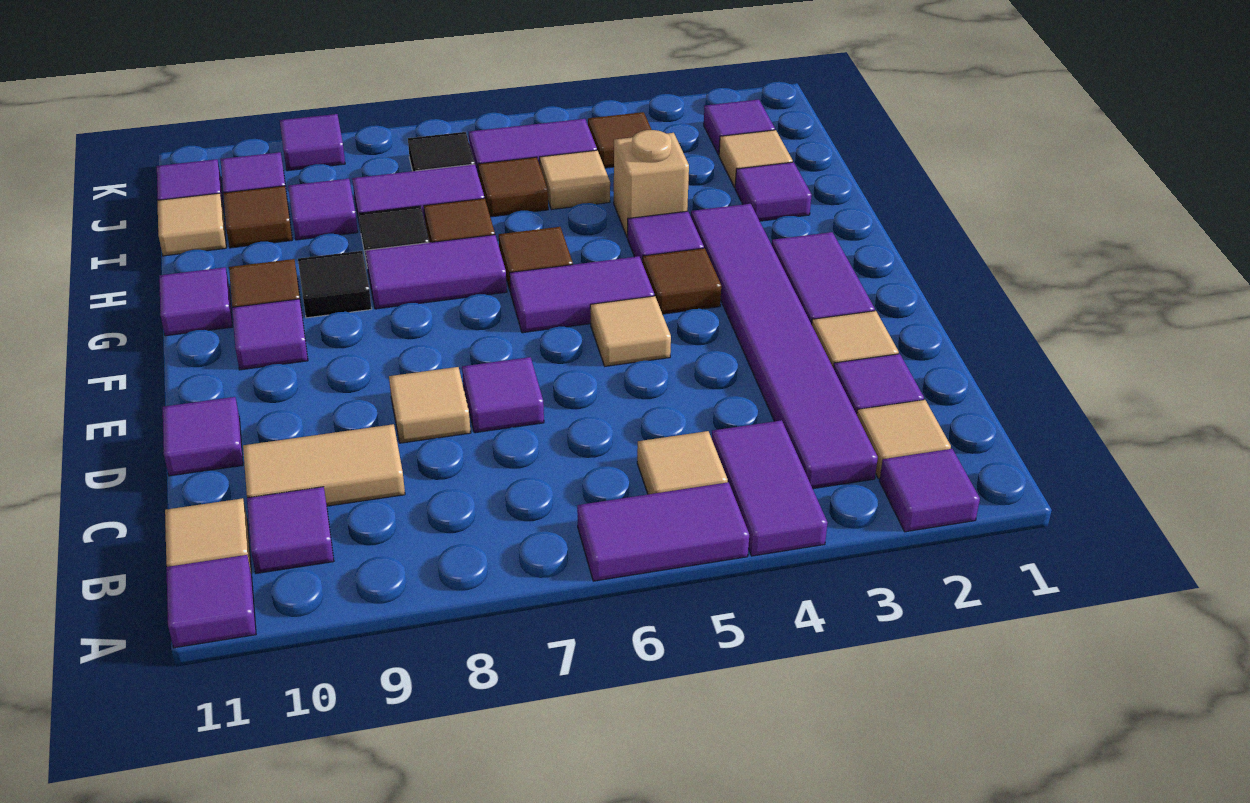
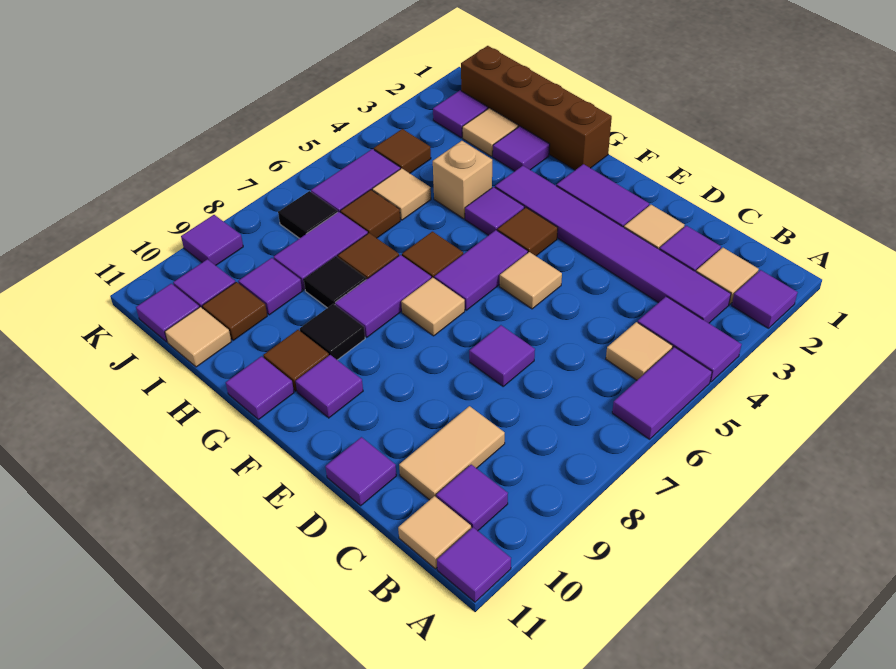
tan 1x1 tile [389,367,471,443] -> tan 1x1 tile moved to [401,278,465,336]
none -> brown 1x4 brick [461,46,612,170]

